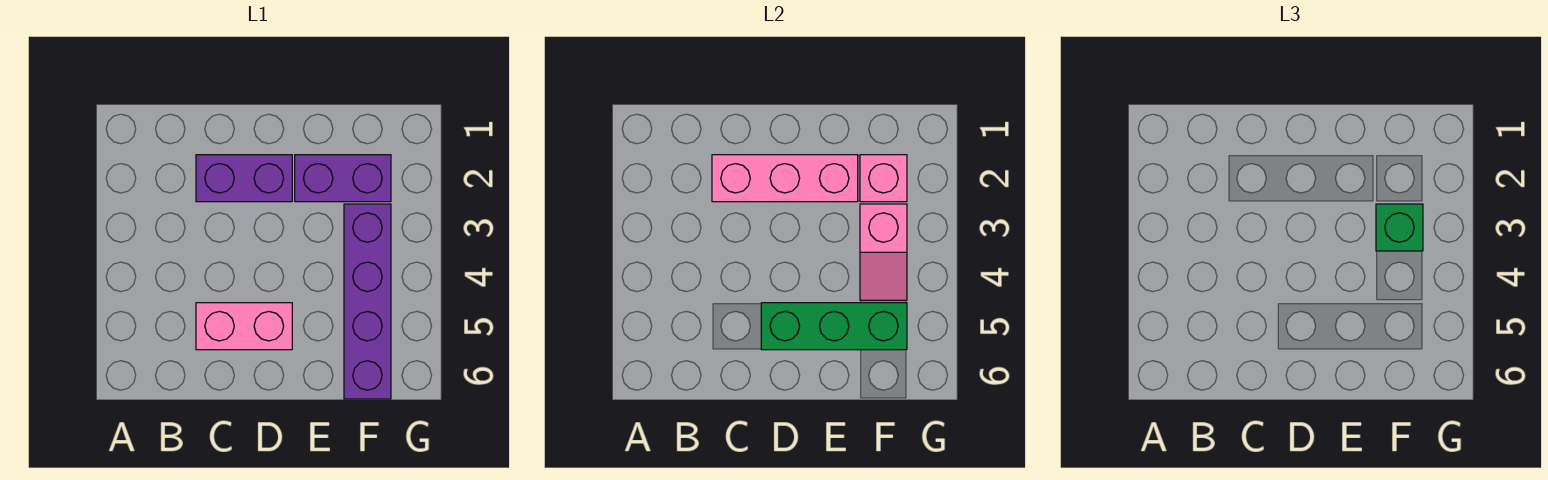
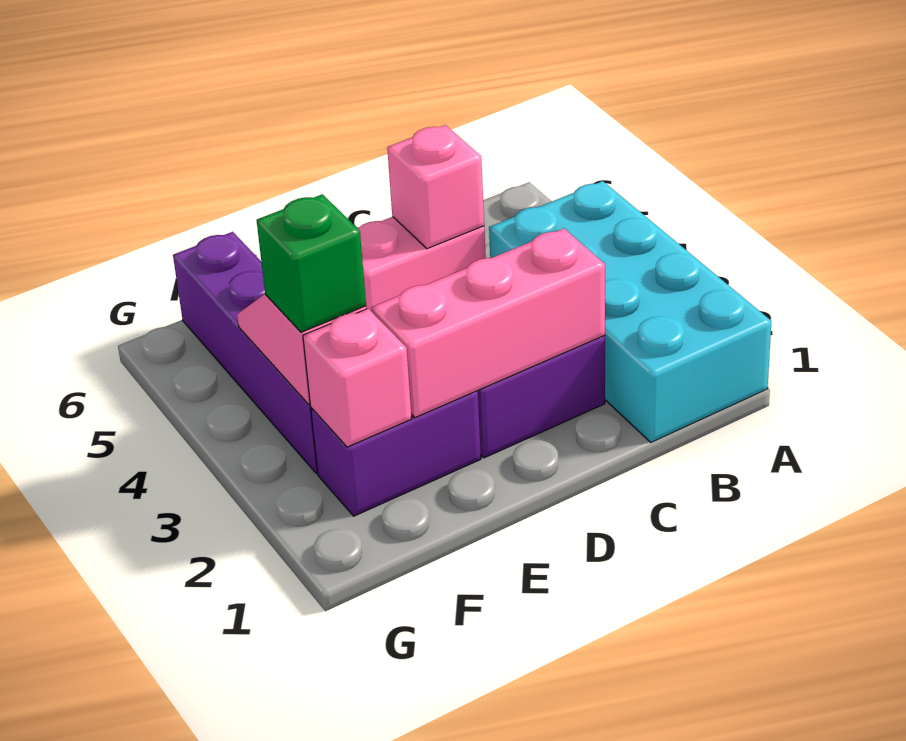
none -> cyan 2x4 brick [489,181,771,442]
none -> pink 1x1 brick [387,125,484,249]
green 1x3 brick [761,303,907,350] -> none

